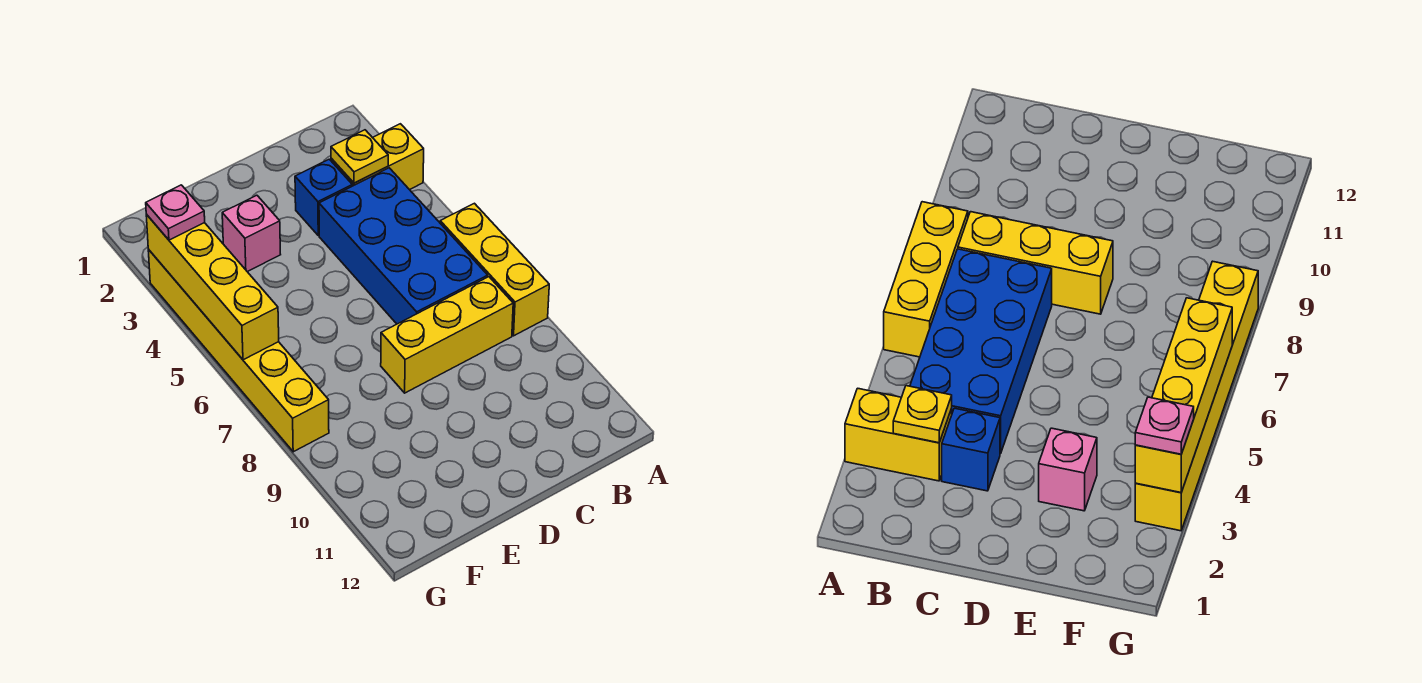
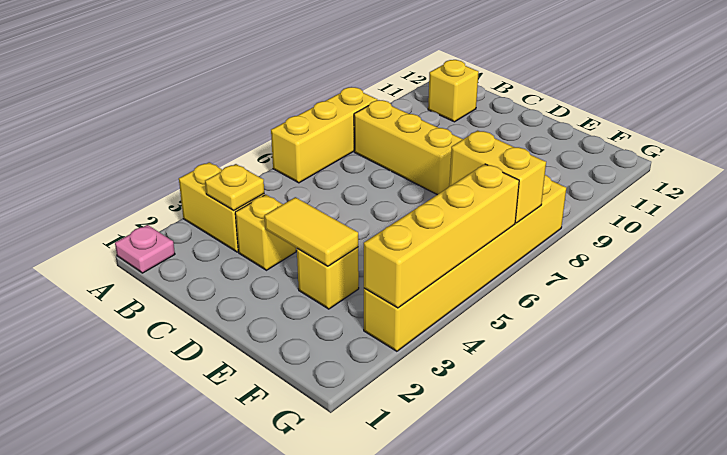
blue 2x4 brick [319,168,488,324] -> none
none -> yellow 1x1 brick [428,60,479,122]
blue 1x1 brick [295,159,352,236] -> yellow 1x1 brick [235,195,296,270]
none -> yellow 1x2 tile [264,197,358,266]
pink 1x1 brick [222,195,281,272] -> yellow 1x1 brick [297,247,359,309]
none -> yellow 1x2 brick [449,131,546,223]
pink 1x1 plate [146,185,205,240] -> pink 1x1 plate moved to [115,225,175,273]

